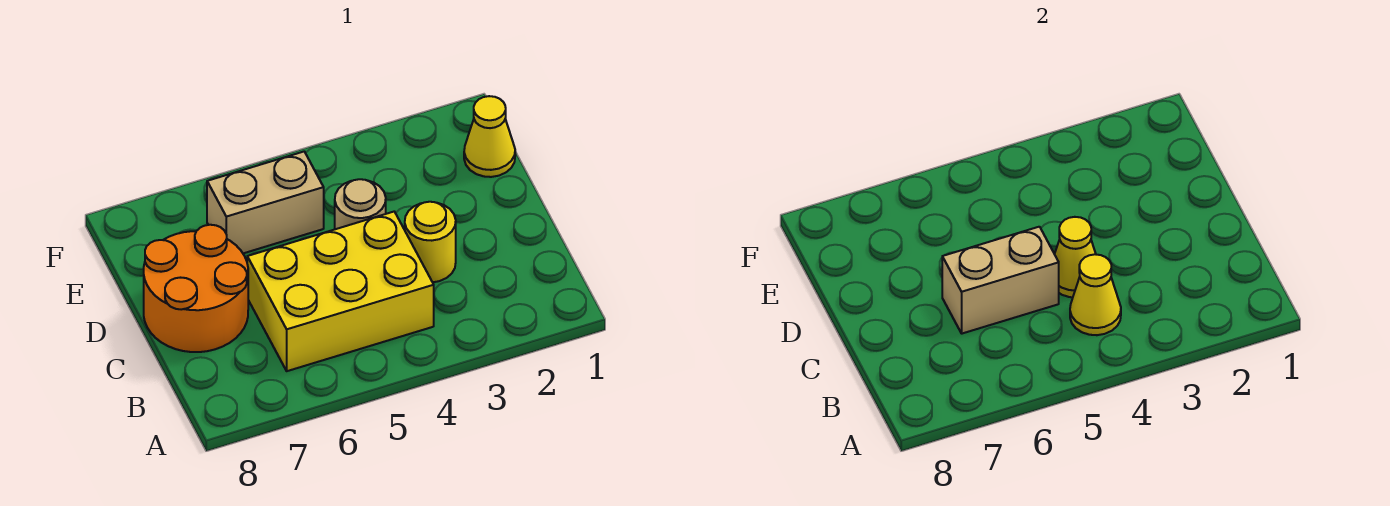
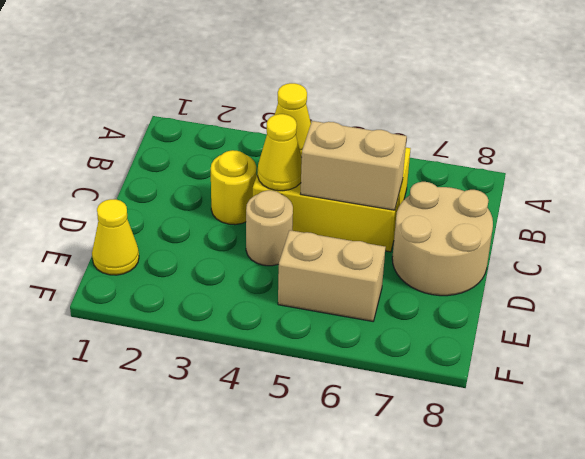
orange 2x2 round brick [144,225,248,352] -> tan 2x2 round brick [392,182,493,296]

